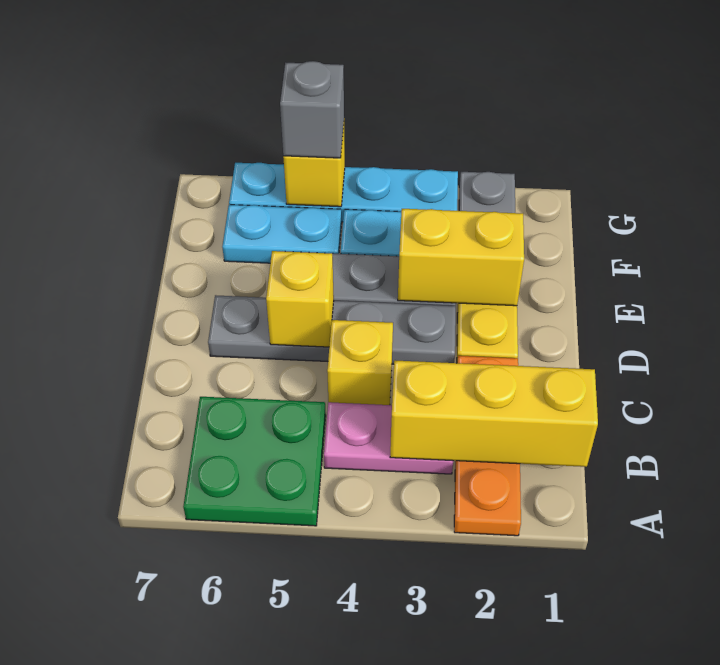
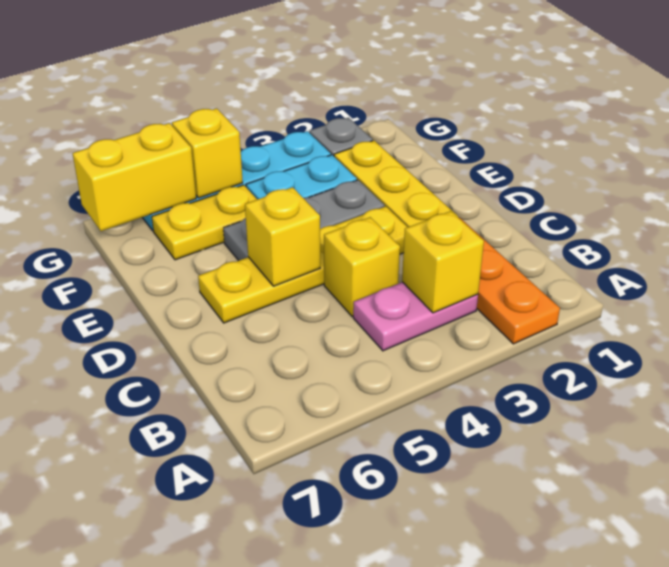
green 2x2 plate [183,397,326,526] -> none
yellow 1x3 brick [390,360,598,467] -> yellow 1x1 brick [402,211,484,313]
grey 1x4 plate [208,295,456,364] -> yellow 1x4 plate [198,206,407,323]
yellow 1x2 brick [398,209,524,306] -> yellow 1x2 brick moved to [73,123,196,231]
cyan 1x2 plate [222,205,342,263] -> yellow 1x2 plate [152,185,257,260]
grey 1x1 brick [280,61,344,158] -> none

